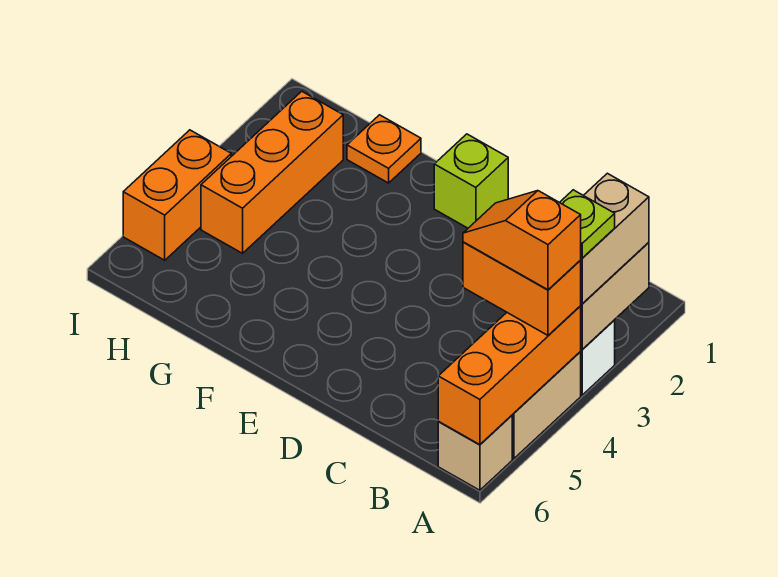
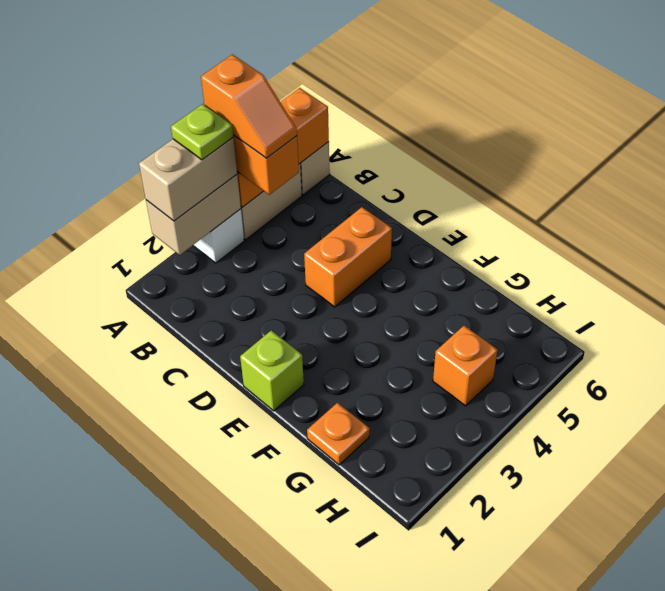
orange 1x3 brick [201,91,343,253] -> orange 1x1 brick [433,326,497,406]
orange 1x2 brick [123,130,231,260] -> orange 1x2 brick moved to [304,207,392,307]

